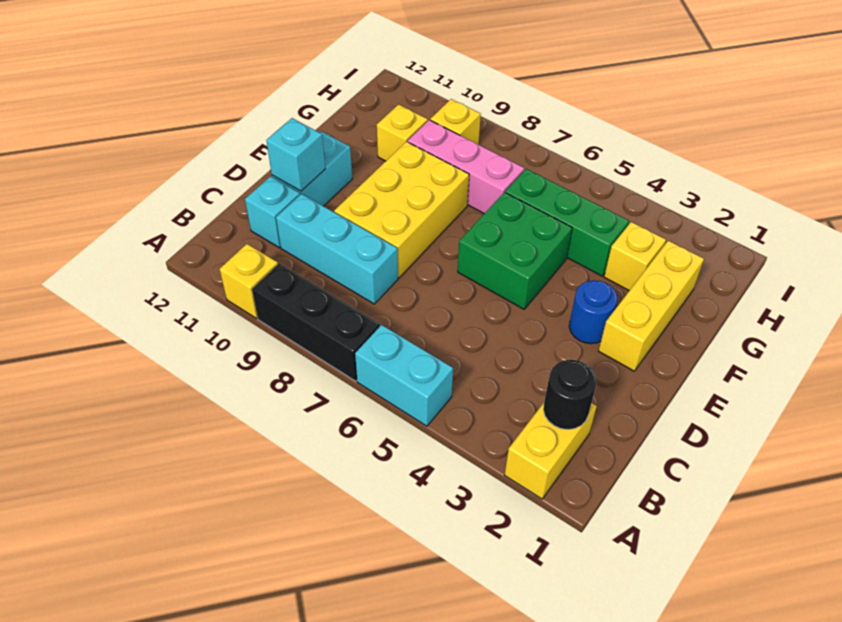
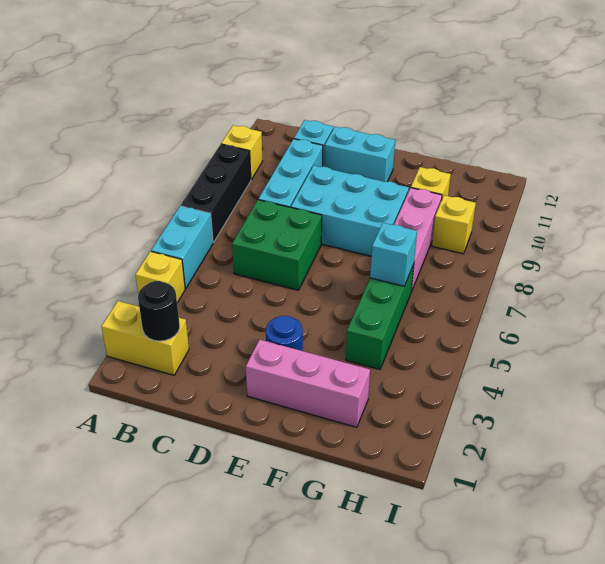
yellow 2x3 brick [334,142,469,278] -> cyan 2x3 brick [291,166,409,256]
cyan 1x1 brick [266,118,325,191] -> cyan 1x1 brick moved to [370,223,417,286]
yellow 1x3 brick [599,241,704,371] -> pink 1x3 brick [246,340,370,427]
green 2x2 brick [458,192,572,309] -> green 2x2 brick moved to [232,200,322,290]
yellow 1x1 brick [604,222,666,291] -> yellow 1x1 brick moved to [135,251,185,303]

